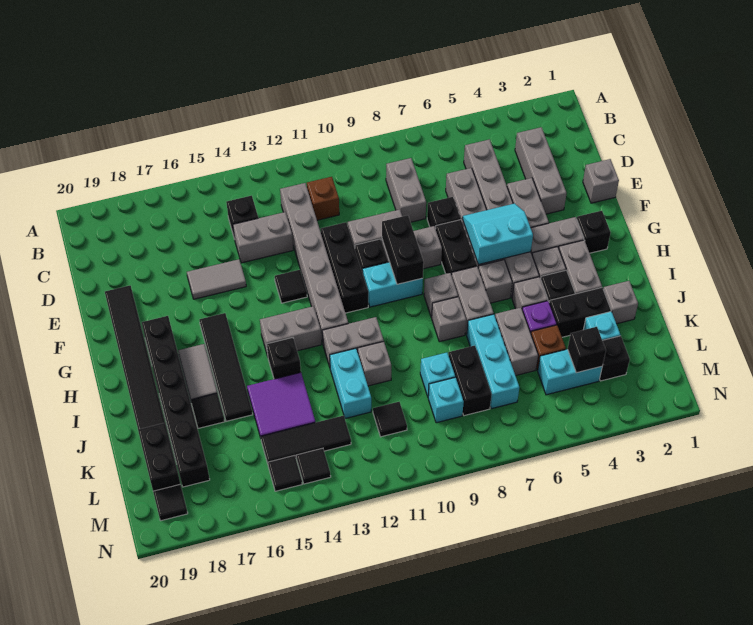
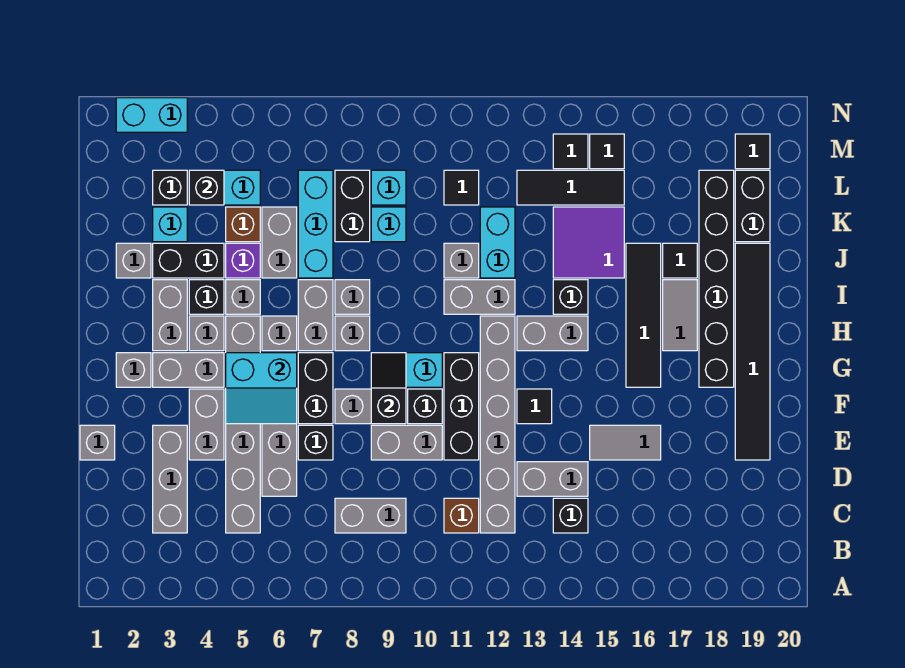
grey 1x2 brick [386,158,426,222] -> grey 1x2 brick turned to [335,498,406,533]
black 1x2 brick [382,215,424,284] -> black 1x2 slope [371,353,406,424]
black 1x1 brick [577,211,611,253] -> grey 1x1 brick [116,353,151,387]
none -> cyan 1x2 brick [116,98,187,132]

